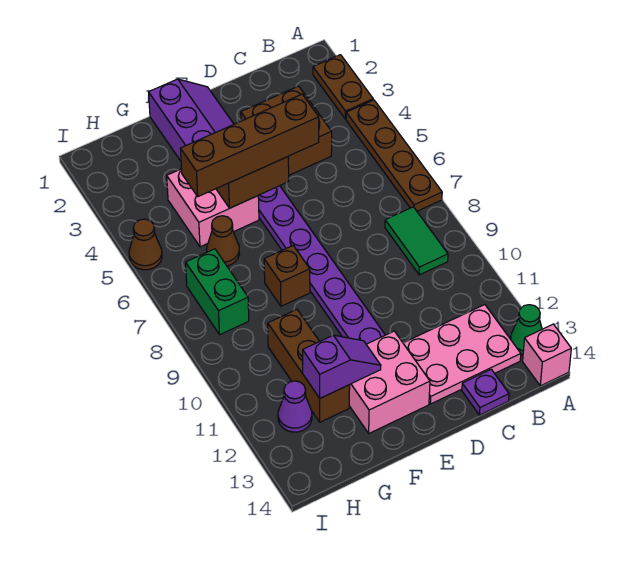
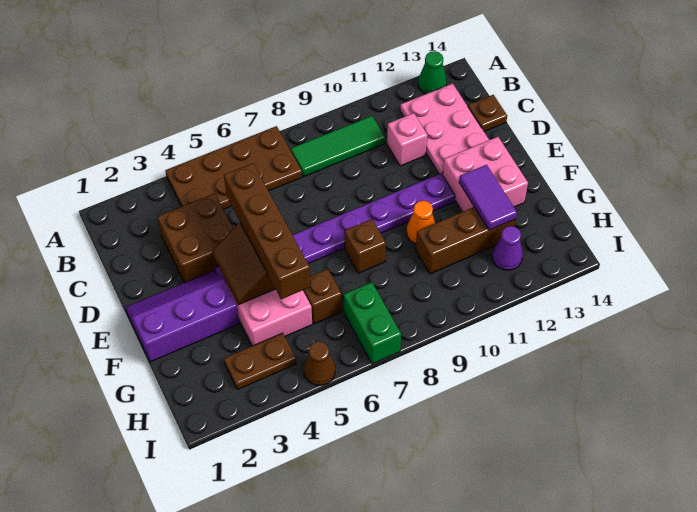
brown 1x2 plate [313,55,373,119] -> brown 1x2 plate moved to [224,333,297,390]
brown 1x4 plate [346,100,442,211] -> brown 2x4 plate [165,126,302,209]
pink 1x1 brick [523,324,571,386] -> pink 1x1 brick moved to [387,113,428,166]
green 1x2 tile [385,207,448,275] -> green 1x3 tile [291,116,385,176]
purple 1x1 plate [462,369,509,415] -> brown 1x1 plate [468,95,507,131]
none -> orange 1x1 cone [407,201,435,244]
purple 1x2 slope [303,335,381,398] -> purple 1x2 tile [459,165,517,230]
brown 1x1 cone [207,216,240,266] -> brown 1x1 brick [303,269,342,324]
green 1x2 brick [186,249,249,335] -> green 1x2 brick turned to [344,282,401,364]

